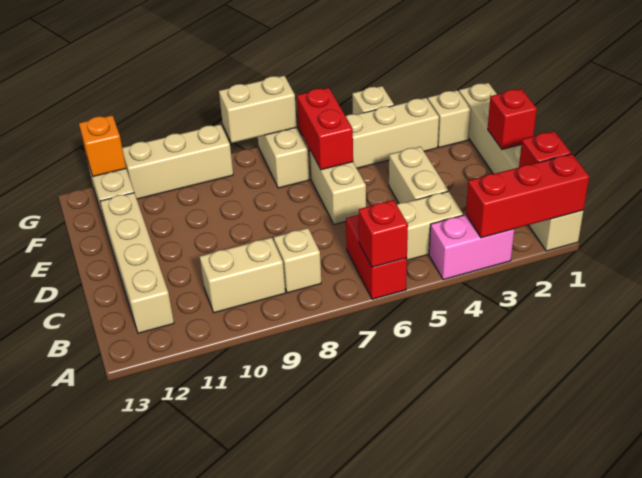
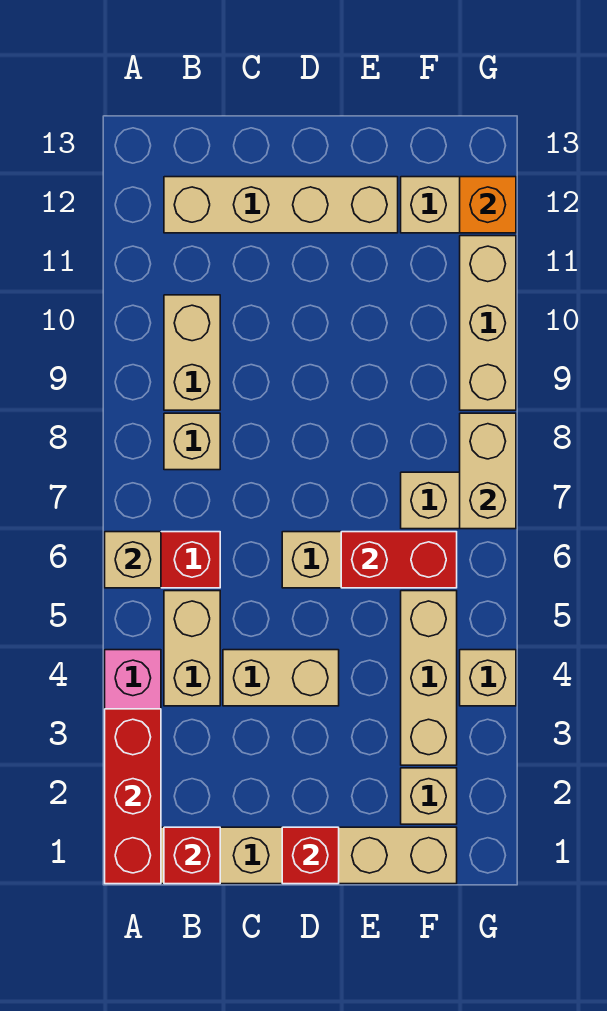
red 1x1 brick [359,200,408,267] -> tan 1x1 brick [105,532,161,588]

